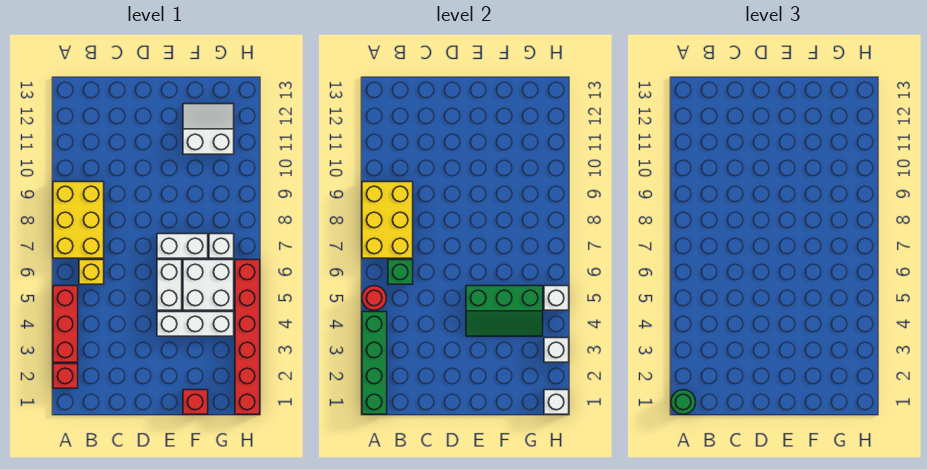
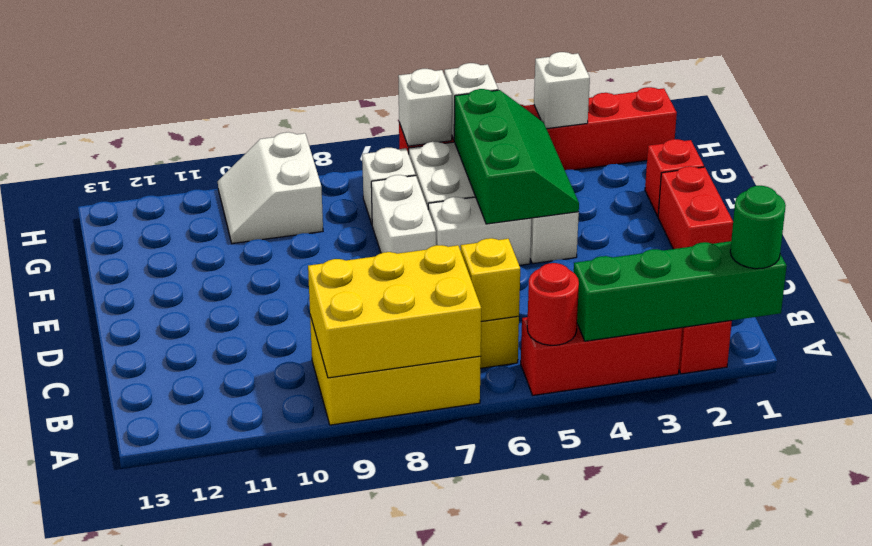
green 1x1 brick [388,260,413,284] -> yellow 1x1 brick [461,238,520,321]
none -> red 1x2 brick [658,166,733,249]
white 2x2 slope [183,104,234,154] -> white 2x2 slope moved to [218,132,323,243]
white 1x1 brick [544,390,569,414] -> white 1x1 brick moved to [398,69,452,146]

